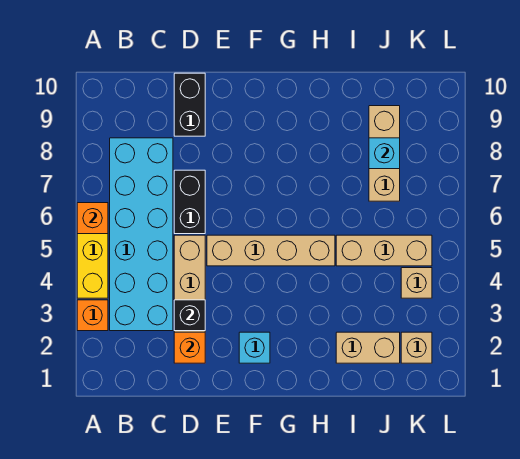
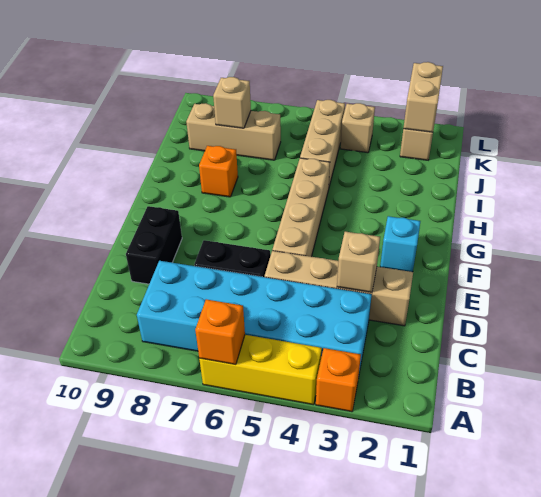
orange 1x1 brick [174,332,205,363] -> orange 1x1 brick moved to [199,146,238,197]
black 1x1 brick [174,300,205,331] -> tan 1x1 brick [337,232,380,292]
black 1x2 brick [174,73,205,136] -> black 1x2 brick turned to [126,206,182,284]
tan 1x2 brick [336,332,400,363] -> tan 1x2 brick moved to [403,62,443,132]
cyan 1x1 brick [369,138,400,169] -> tan 1x1 brick [213,77,251,128]

